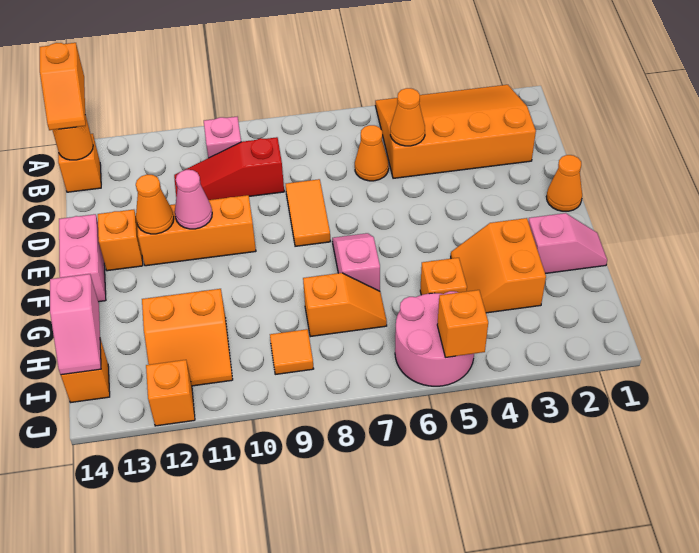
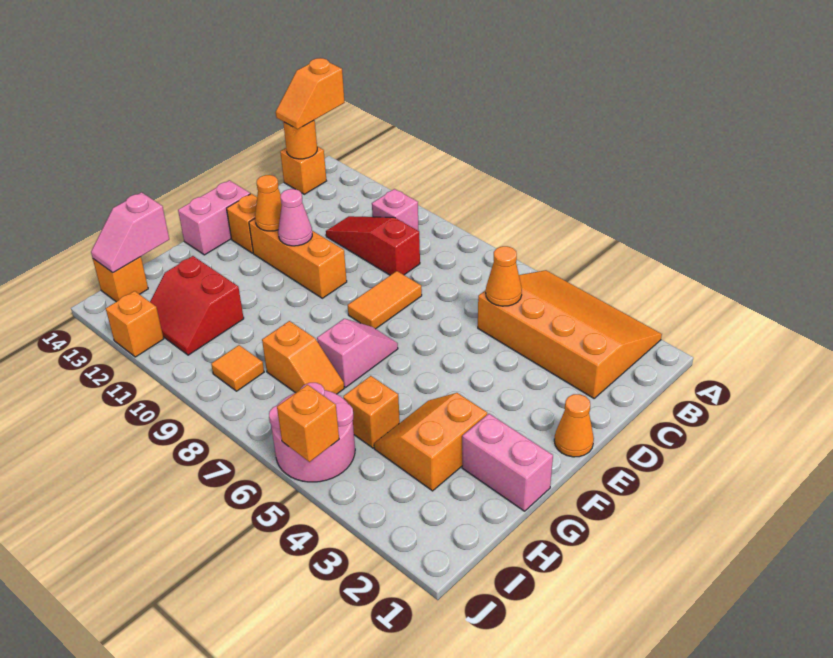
orange 1x1 cone [355,125,389,181] -> none
pink 1x2 slope [528,213,607,274] -> pink 1x2 brick [462,414,553,511]
orange 2x2 slope [142,289,233,386] -> red 2x2 slope [150,256,244,355]

